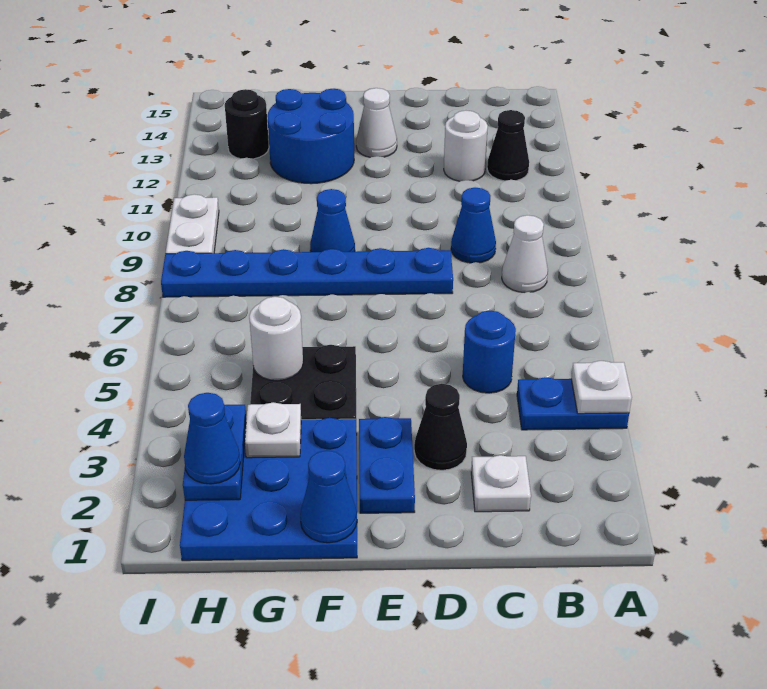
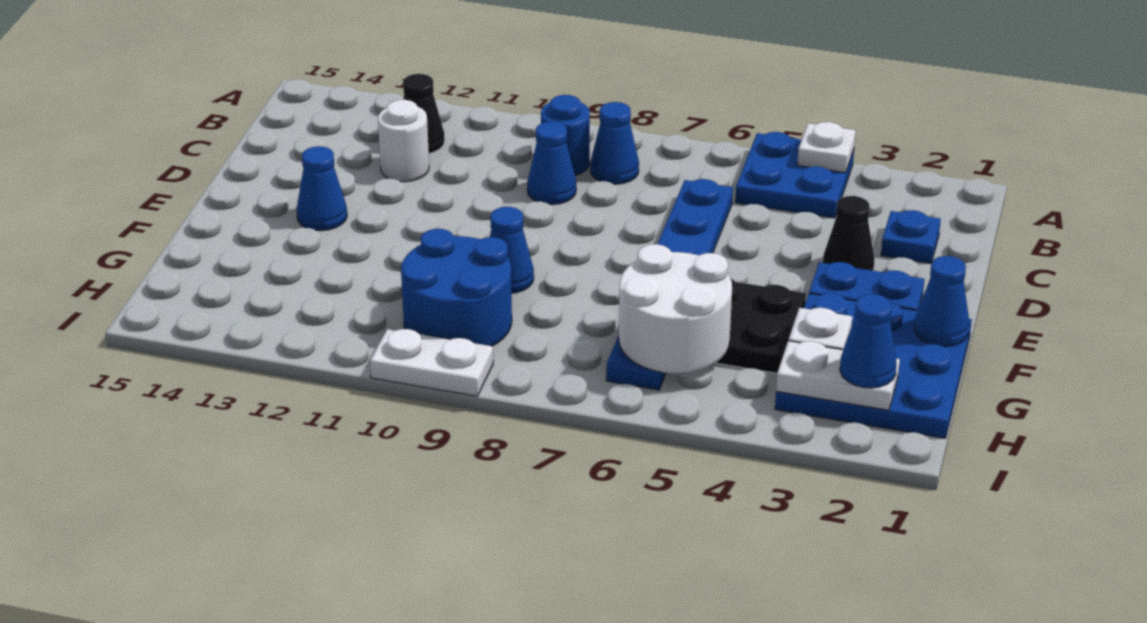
blue 1x2 plate [517,377,629,430] -> blue 2x2 plate [735,132,854,218]
white 1x1 cone [502,215,548,293] -> blue 1x1 cone [590,102,639,184]
white 1x1 plate [471,455,531,512] -> blue 1x1 plate [881,210,941,263]
blue 1x1 round brick [463,310,516,393] -> blue 1x1 round brick moved to [541,95,590,175]
blue 1x6 plate [161,248,453,297] -> blue 1x6 plate moved to [606,179,733,390]
white 1x1 cone [356,88,397,157] -> blue 1x1 cone [297,146,347,231]
blue 2x2 round brick [267,89,354,184] -> blue 2x2 round brick moved to [401,229,512,346]
white 1x1 round brick [249,297,303,381] -> white 2x2 round brick [619,244,732,373]
blue 1x2 plate [183,404,246,500] -> white 1x2 plate [776,341,900,410]
black 1x1 round brick [225,89,269,159] -> none

